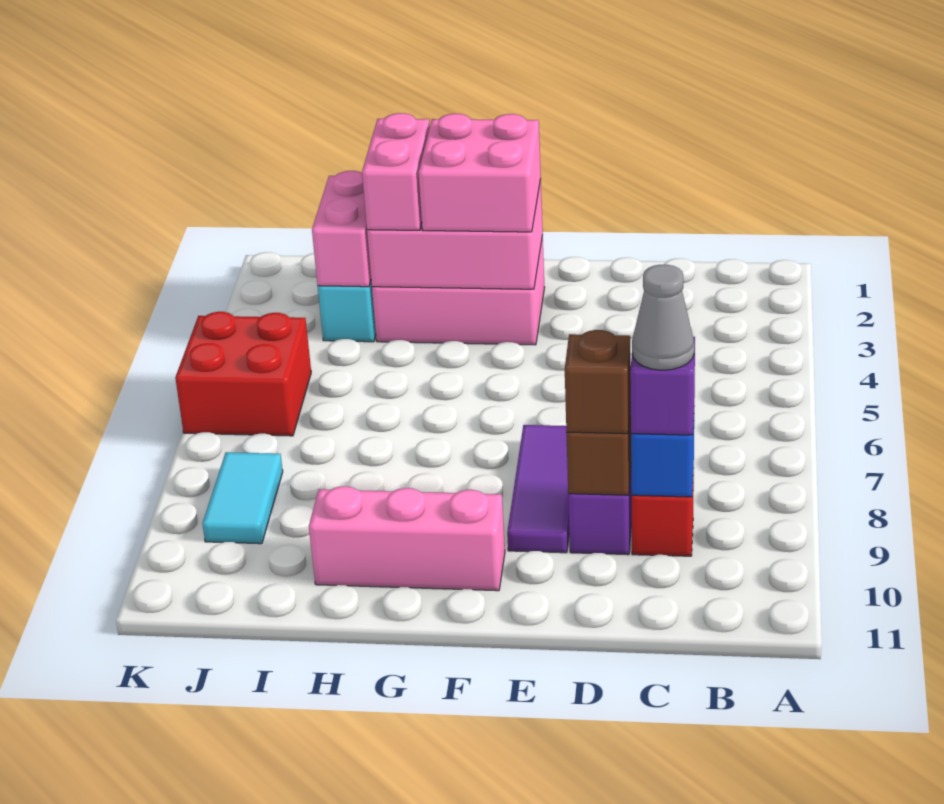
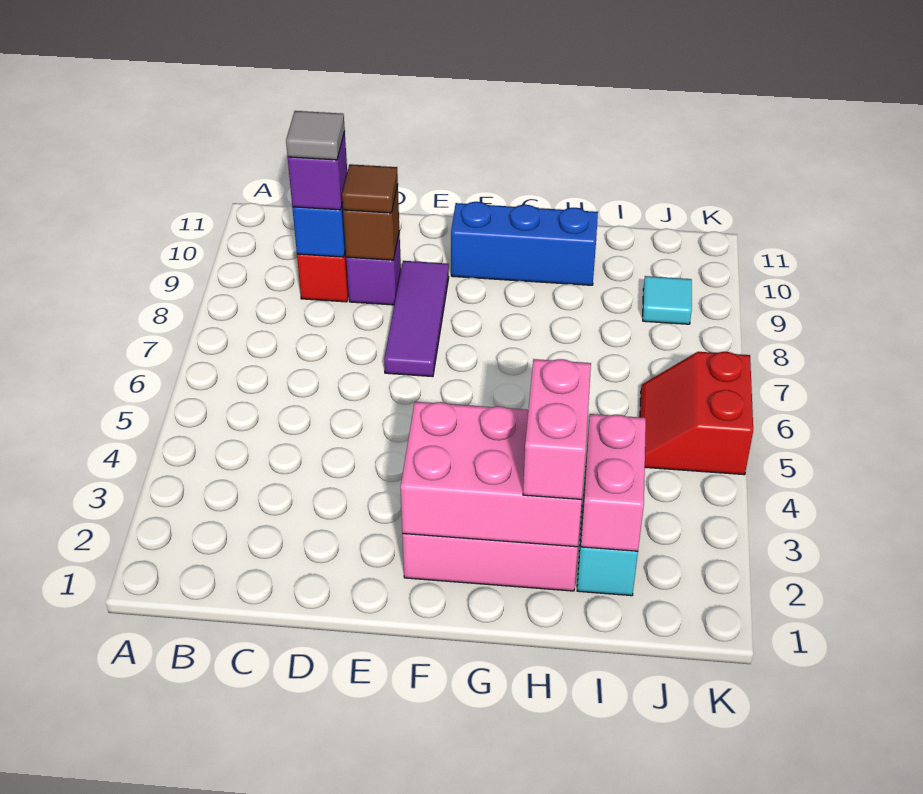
grey 1x1 cone [632,265,694,370] -> grey 1x1 tile [286,111,345,160]
brown 1x1 brick [565,330,631,434] -> brown 1x1 tile [342,164,398,213]
pink 2x2 brick [418,114,541,232] -> none
pink 1x3 brick [309,486,505,591] -> blue 1x3 brick [451,202,598,285]
red 2x2 brick [175,312,311,436] -> red 2x2 slope [640,352,753,475]
cyan 1x2 tile [202,452,283,544] -> cyan 1x1 tile [643,276,692,324]

